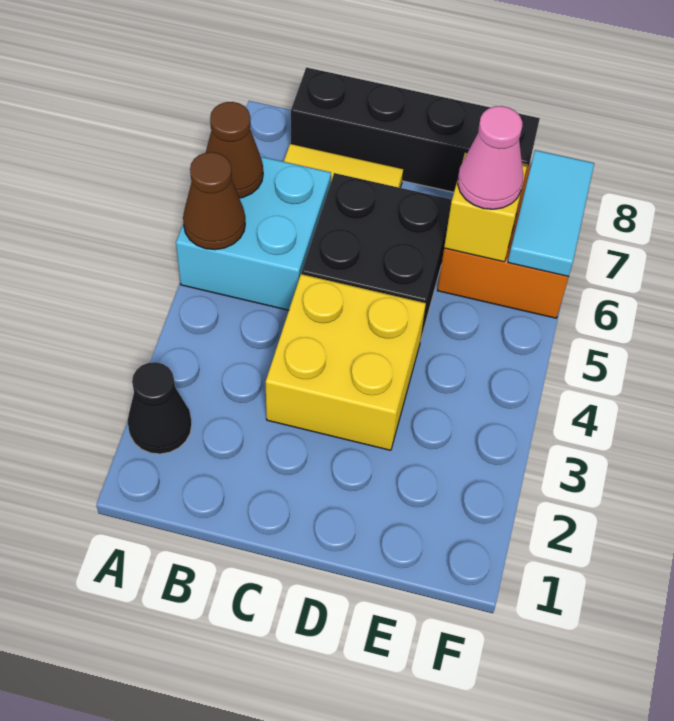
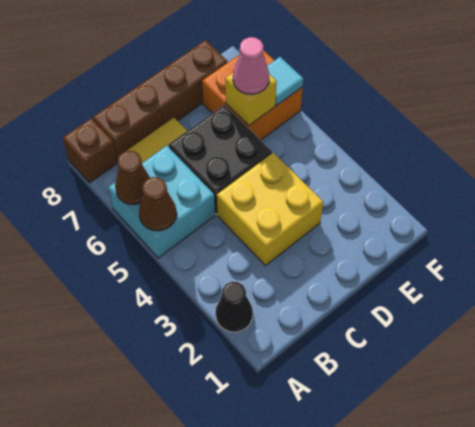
none -> brown 1x1 brick [63,118,117,183]
black 1x4 brick [291,67,540,192] -> brown 1x4 brick [93,40,228,161]
cyan 1x2 tile [508,150,594,277] -> cyan 1x1 tile [267,57,303,105]

